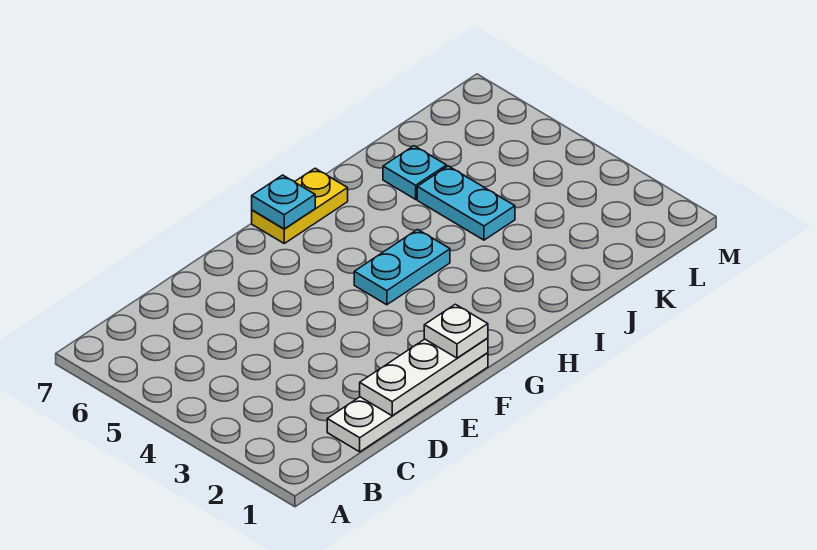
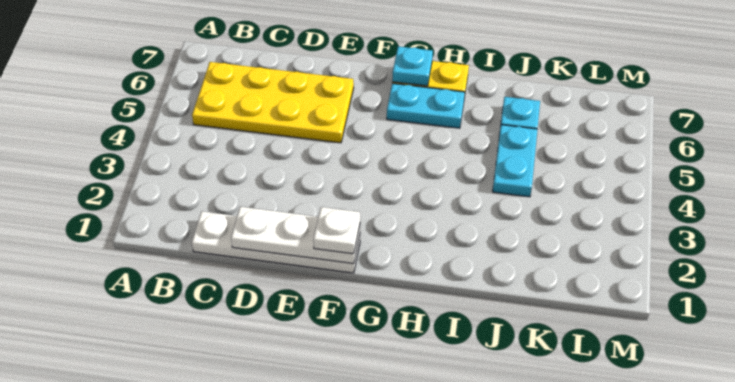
none -> yellow 2x4 plate [192,62,354,143]
cyan 1x2 plate [354,229,450,305] -> cyan 1x2 plate moved to [387,83,465,128]

